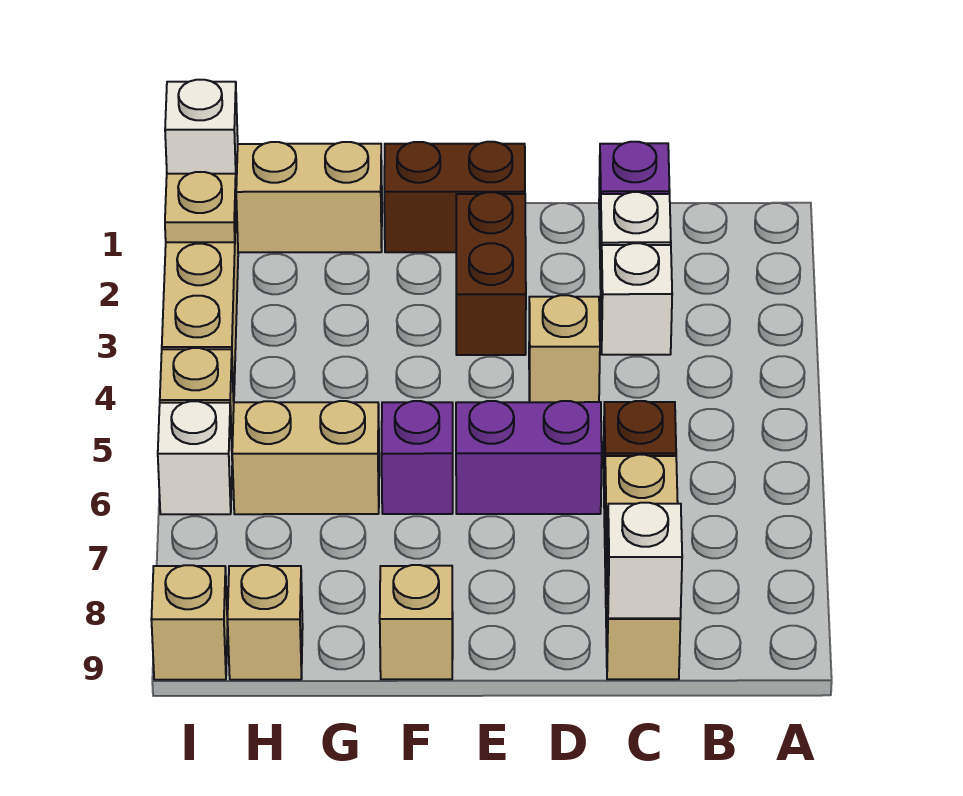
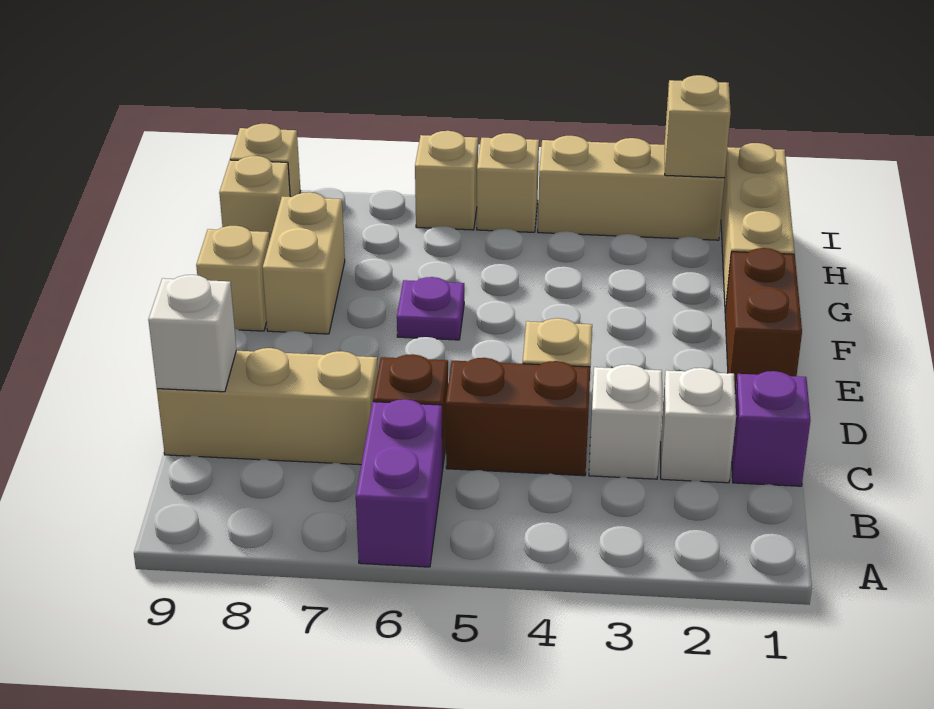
purple 1x2 brick [456,401,602,514] -> purple 1x2 brick moved to [356,399,443,567]
brown 1x2 brick [456,192,526,355] -> brown 1x2 brick moved to [446,358,590,476]
purple 1x1 brick [382,401,453,514] -> purple 1x1 plate [397,277,464,340]
tan 1x2 brick [232,401,379,514] -> tan 1x2 brick moved to [263,192,345,334]
white 1x1 brick [165,80,238,186] -> none
tan 1x1 plate [165,172,236,242] -> tan 1x1 brick [665,75,731,178]
white 1x1 brick [158,401,232,514] -> tan 1x1 brick [415,131,478,230]

